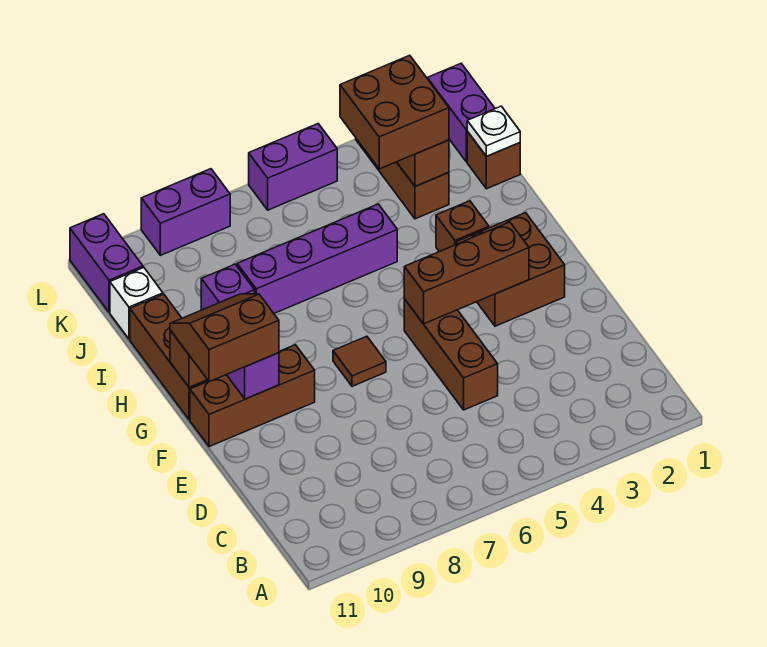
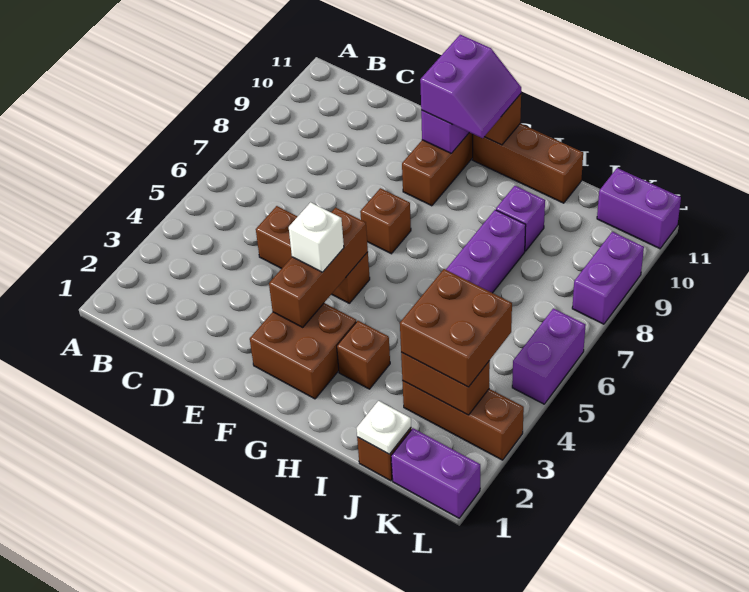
brown 1x1 tile [333,336,386,386] -> brown 1x1 brick [360,188,411,254]
brown 2x2 slope [170,294,279,382] -> purple 2x2 slope [420,35,521,138]
white 1x1 brick [110,268,163,339] -> white 1x1 brick moved to [289,202,344,272]

